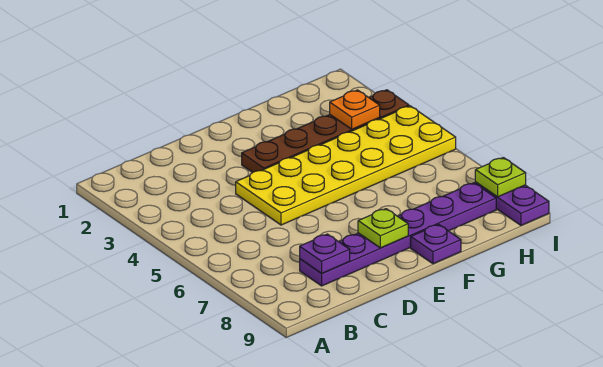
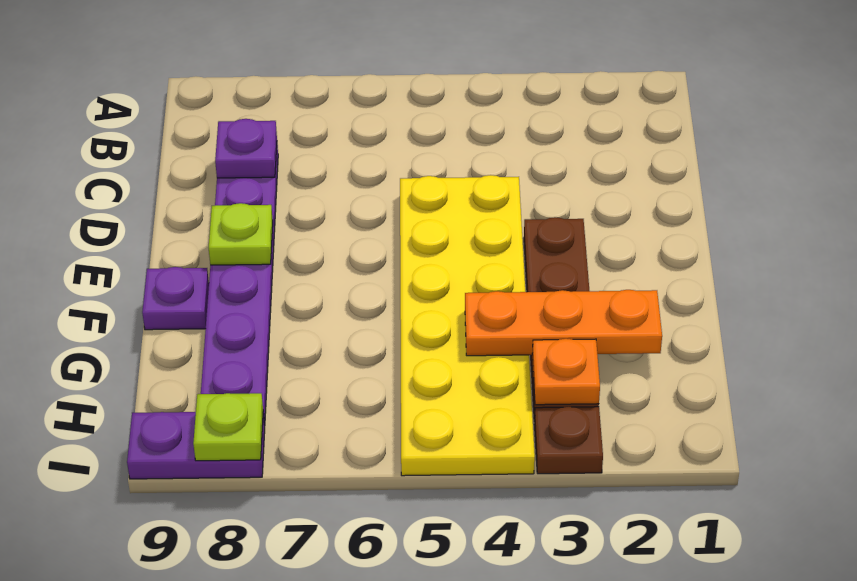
none -> orange 1x3 plate [465,290,662,356]

